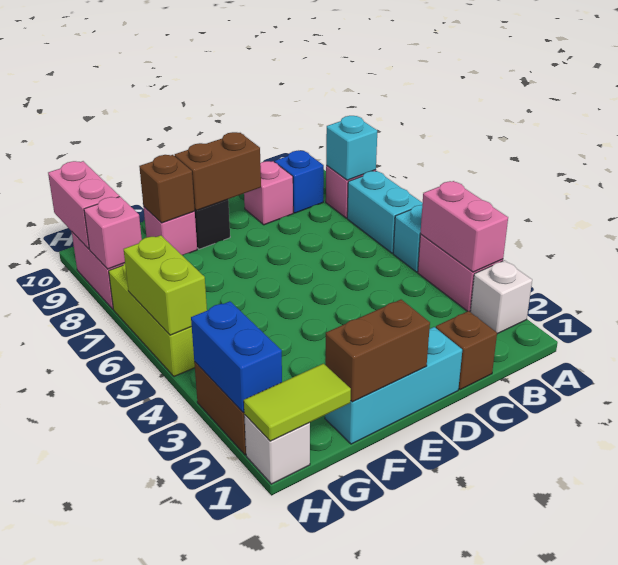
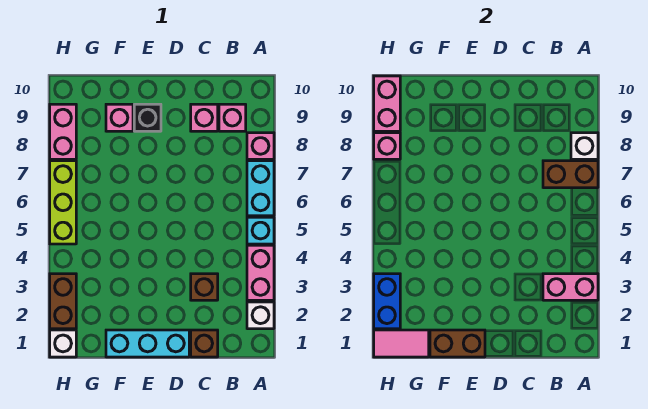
pink 1x2 brick [420,181,508,272] -> pink 1x2 brick turned to [543,274,598,300]
cyan 1x1 brick [326,116,377,180] -> white 1x1 brick [571,133,598,159]
blue 1x1 brick [275,150,324,213] -> pink 1x1 brick [219,104,246,131]
brown 1x2 brick [175,132,261,210] -> brown 1x2 brick moved to [543,161,598,188]
brown 1x1 brick [139,155,195,223] -> brown 1x1 brick moved to [191,274,218,300]
lime 1x2 tile [244,364,351,441] -> pink 1x2 tile [374,330,429,357]
lime 1x2 brick [124,235,207,335] -> none

